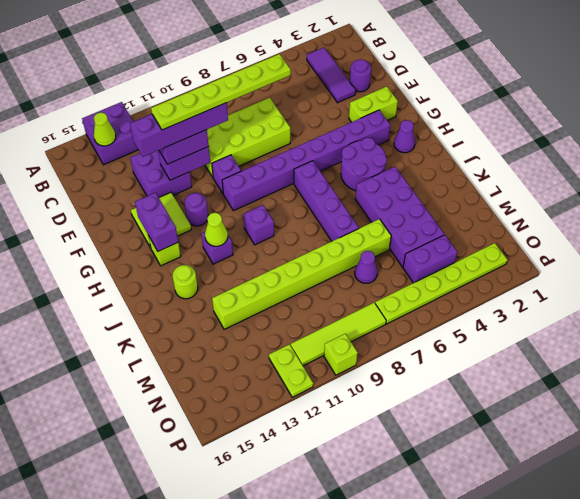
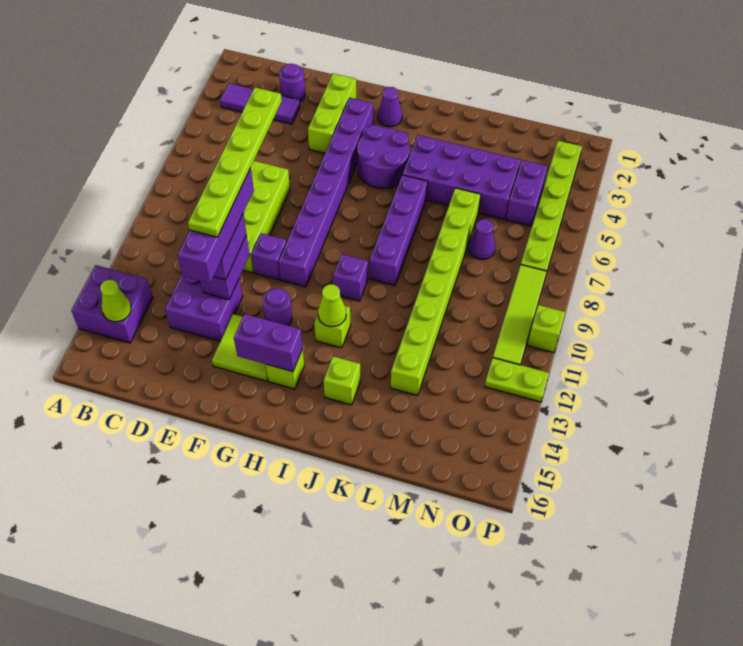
lime 1x2 brick [349,86,398,122] -> lime 1x3 brick [308,73,356,153]
purple 1x4 brick [294,161,359,241] -> purple 1x4 brick turned to [370,175,427,286]
purple 1x1 brick [201,232,233,264] -> lime 1x1 brick [314,306,351,348]
lime 1x1 round brick [173,265,198,299] -> lime 1x1 brick [323,356,360,405]

